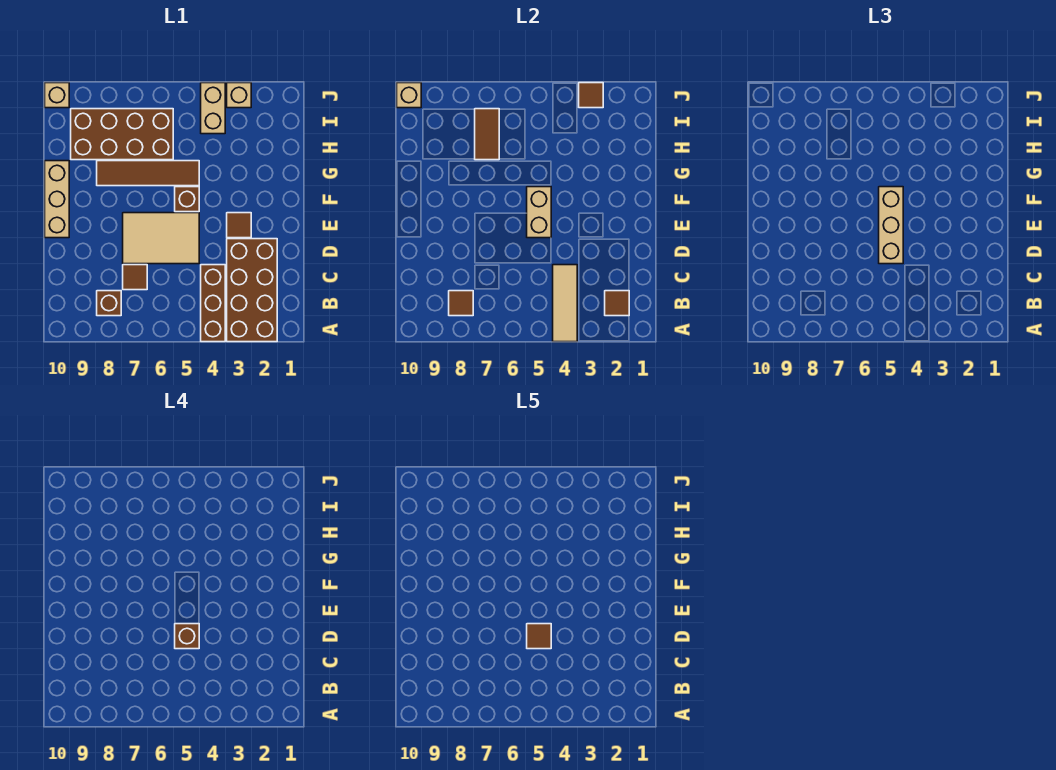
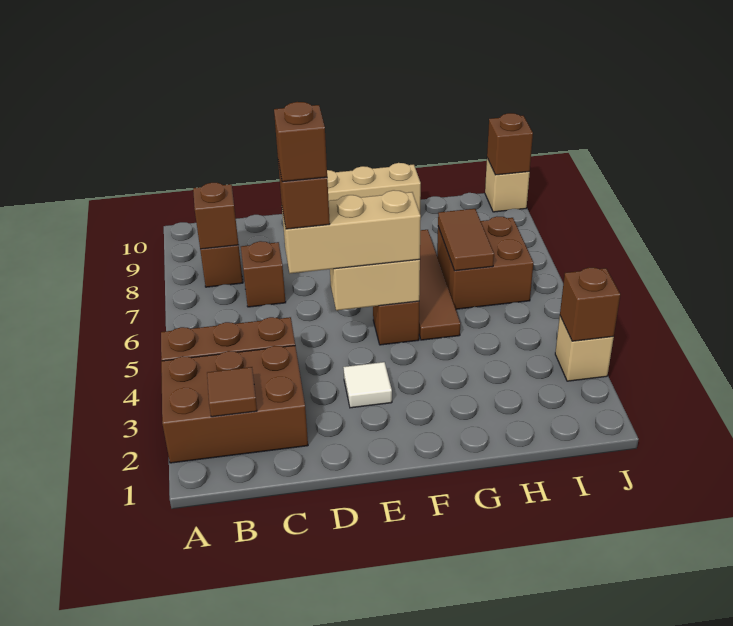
brown 2x4 brick [227,239,277,342] -> brown 2x3 brick [161,346,308,463]
tan 1x3 tile [553,265,577,342] -> none
brown 1x1 tile [449,291,473,316] -> brown 1x1 brick [193,183,239,249]
brown 1x1 tile [123,265,147,290] -> brown 1x1 brick [241,241,286,307]
tan 2x3 tile [123,213,199,264] -> none
brown 1x1 tile [527,624,551,649] -> brown 1x1 brick [274,102,327,182]
brown 1x1 tile [227,213,251,238] -> white 1x1 tile [343,362,392,408]
brown 2x4 brick [71,109,173,160] -> brown 2x2 brick [437,217,533,309]
brown 1x2 tile [475,109,499,160] -> brown 1x2 tile turned to [438,209,494,271]
tan 1x2 brick [201,83,225,134] -> none
brown 1x1 tile [579,83,603,108] -> brown 1x1 brick [560,268,620,341]
tan 1x1 brick [397,83,421,108] -> brown 1x1 brick [487,113,533,175]

